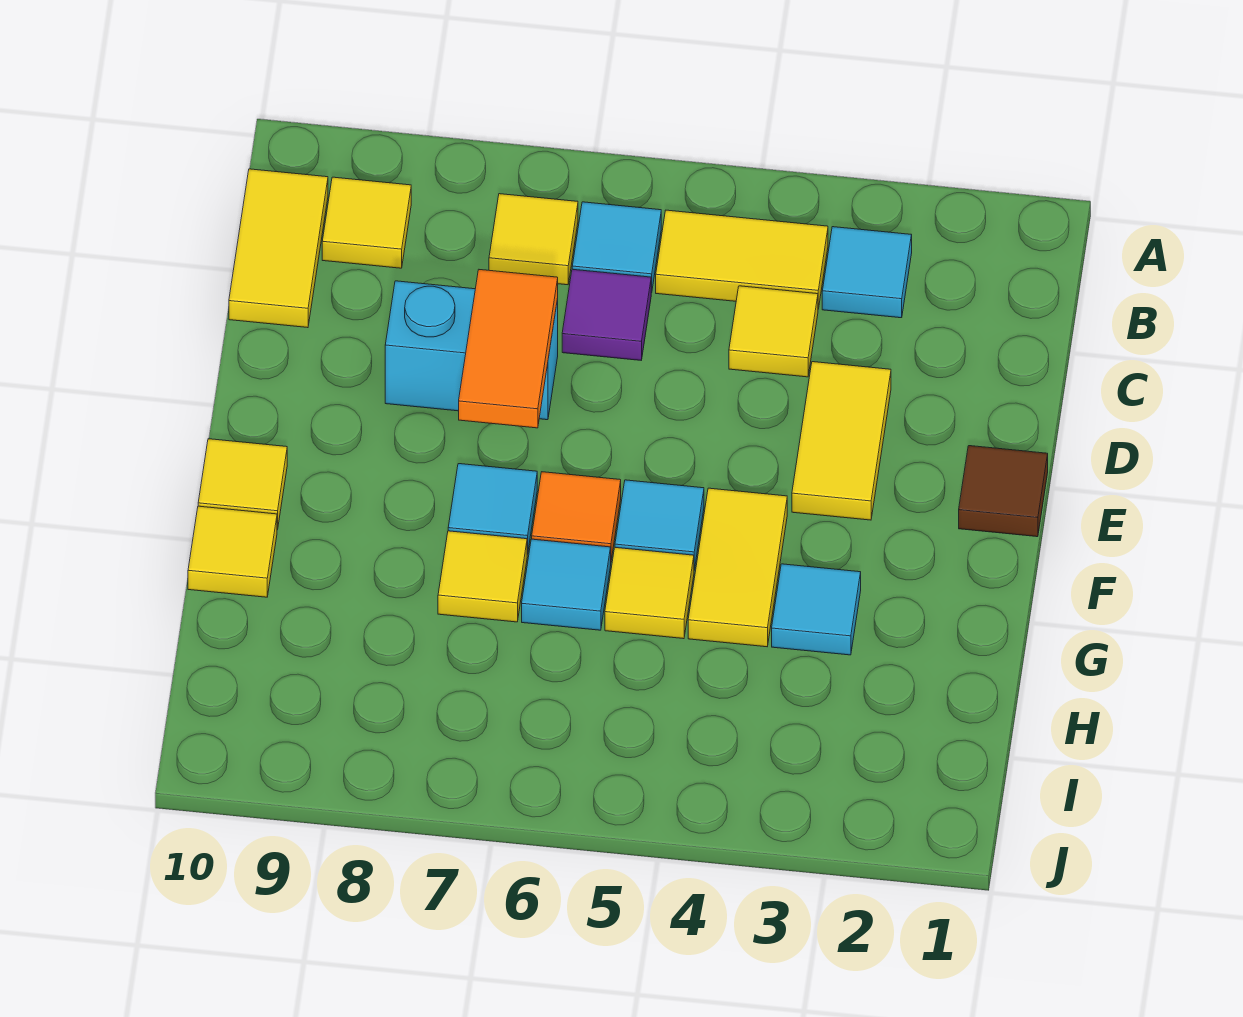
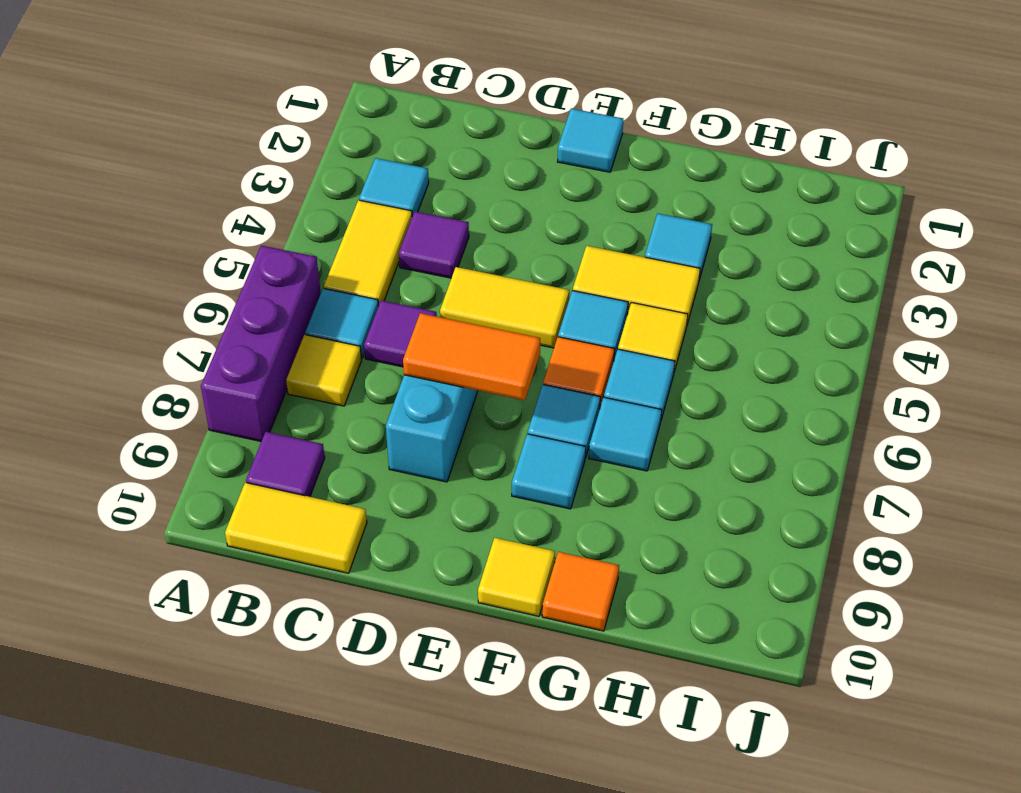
none -> purple 1x3 brick [201,245,321,441]
yellow 1x1 tile [322,177,411,268] -> purple 1x1 tile [246,432,325,497]
yellow 1x1 tile [729,286,818,377] -> purple 1x1 tile [399,212,469,278]
yellow 1x2 tile [792,362,891,520] -> yellow 1x2 tile moved to [440,267,569,348]
brown 1x1 tile [959,446,1048,537] -> cyan 1x1 tile [558,109,623,172]
none -> cyan 1x1 tile [512,434,586,509]
yellow 1x1 tile [438,531,527,622] -> cyan 1x1 tile [589,397,662,471]
yellow 1x1 tile [188,506,277,597] -> orange 1x1 tile [542,552,619,631]

